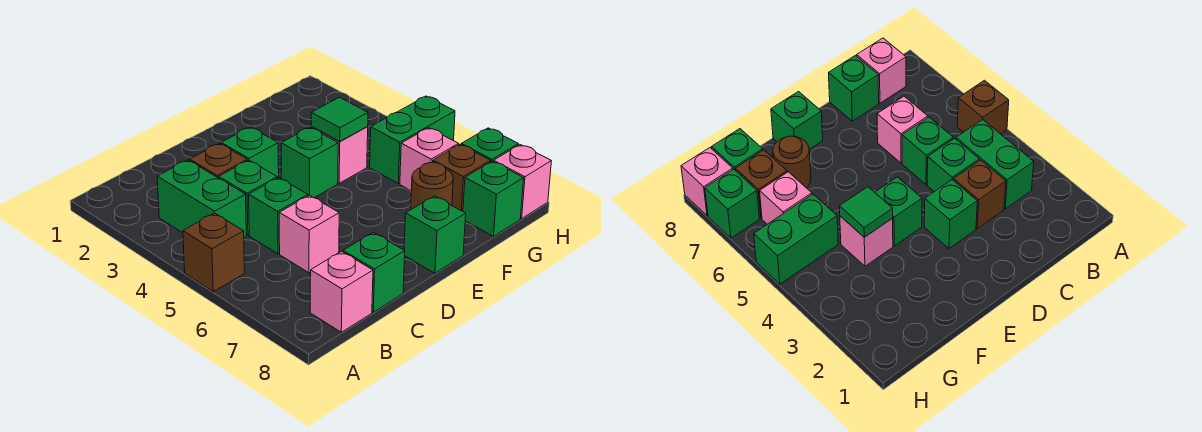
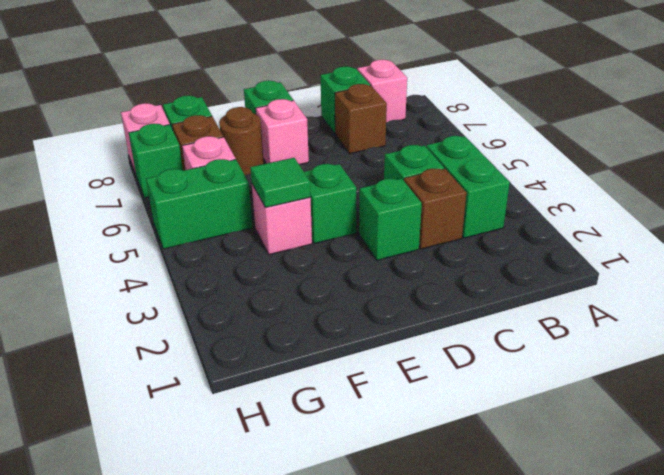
brown 1x1 brick [183,213,245,292] -> brown 1x1 brick moved to [335,84,387,154]
green 1x1 brick [249,178,308,254] -> none
pink 1x1 brick [279,195,339,273] -> pink 1x1 brick moved to [256,99,309,164]

